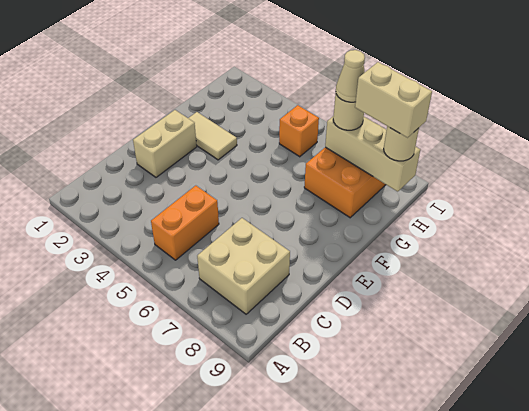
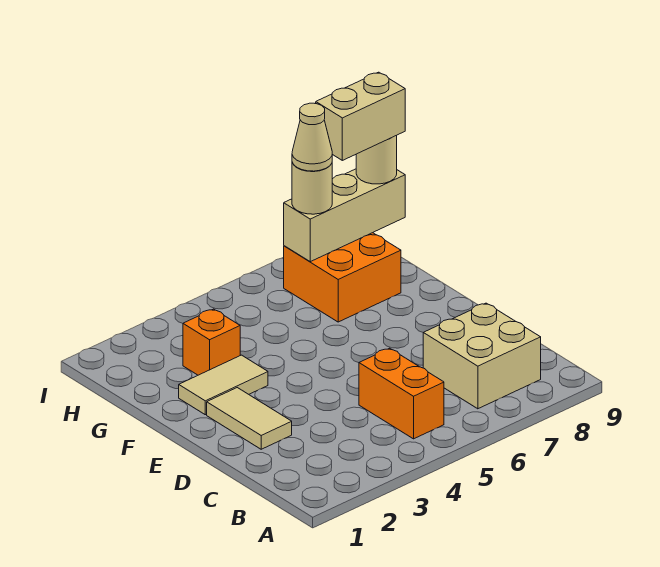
tan 1x2 brick [133,110,197,177] -> tan 1x2 tile [207,388,292,449]
orange 1x1 brick [279,105,319,157] -> orange 1x1 brick moved to [183,309,240,375]

